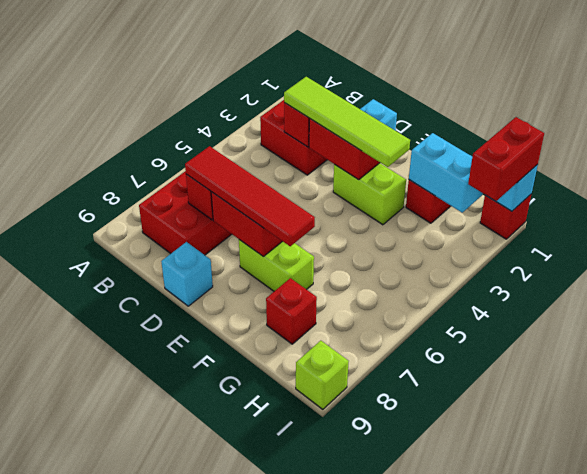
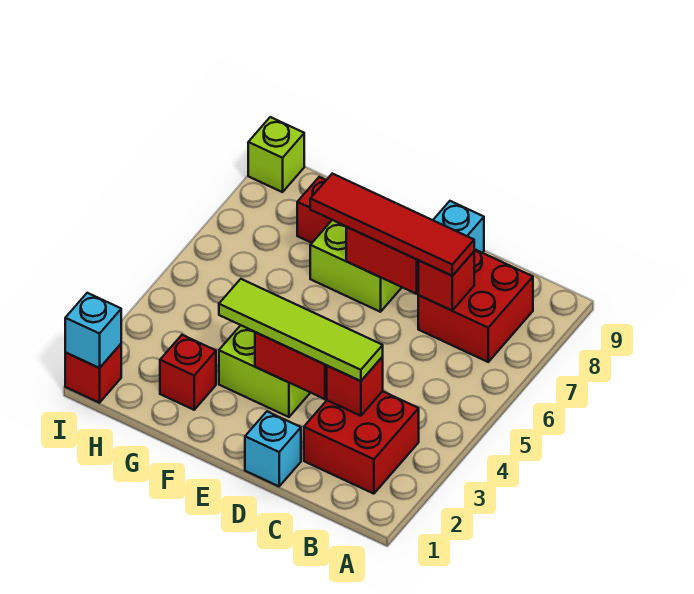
cyan 1x2 brick [409,133,483,212] -> none
red 1x2 brick [468,117,544,201] -> none

